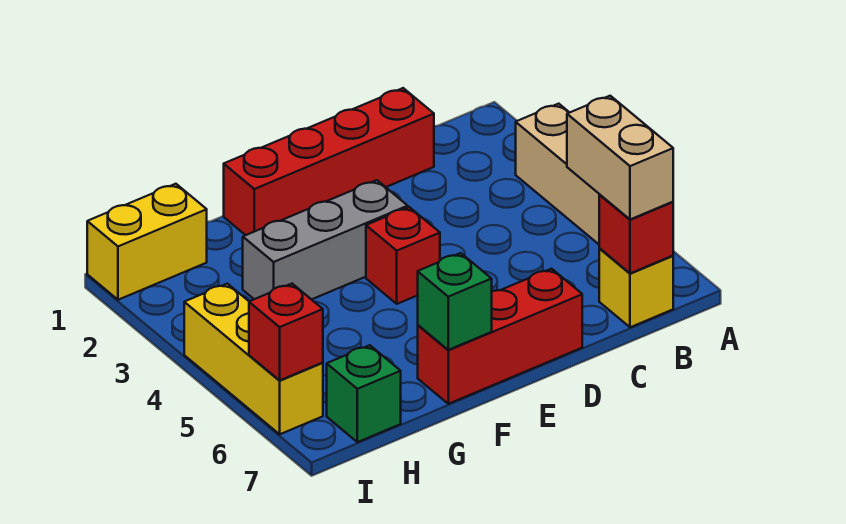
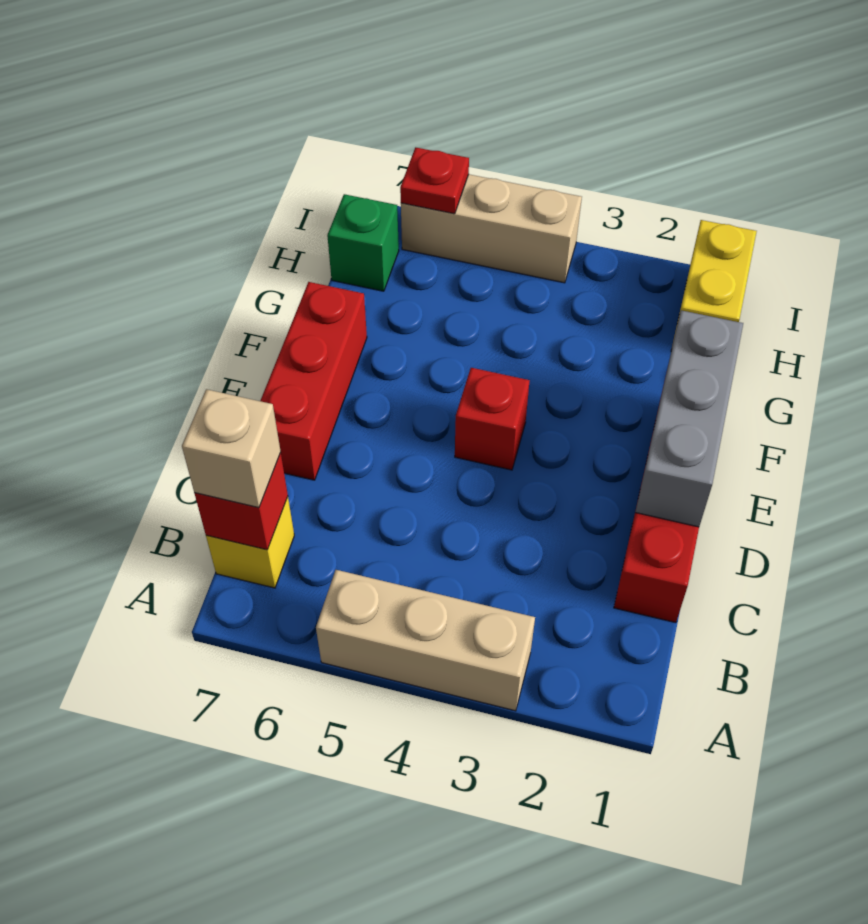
tan 1x2 brick [567,96,673,219] -> tan 1x1 brick [182,389,281,508]
grey 1x3 brick [243,180,408,300] -> grey 1x3 brick moved to [635,310,743,527]
green 1x1 brick [418,253,492,350] -> none
yellow 1x3 brick [184,284,323,434] -> tan 1x3 brick [401,174,582,283]
red 1x1 brick [249,284,323,381] -> red 1x1 plate [400,147,469,214]

